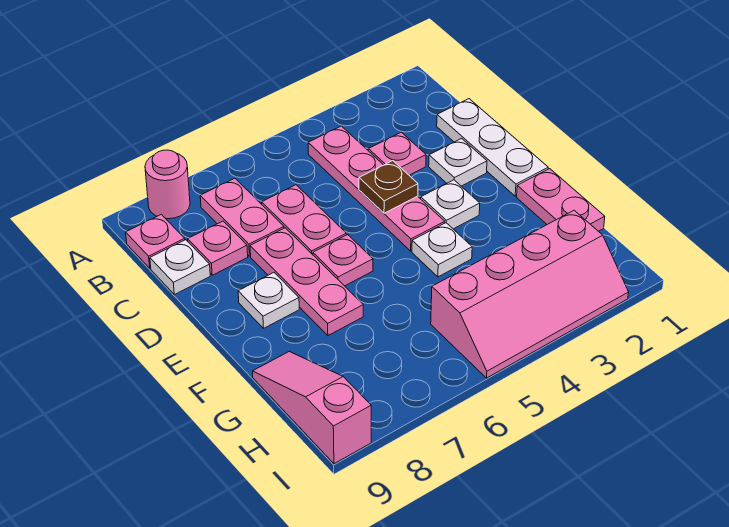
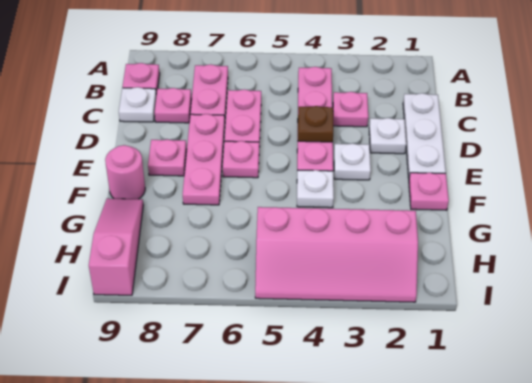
pink 1x1 round brick [145,150,190,219] -> pink 1x1 round brick moved to [105,145,145,199]
white 1x1 plate [238,273,299,328] -> pink 1x1 plate [148,139,187,176]
pink 1x2 plate [517,169,605,231] -> pink 1x1 plate [409,173,449,210]

